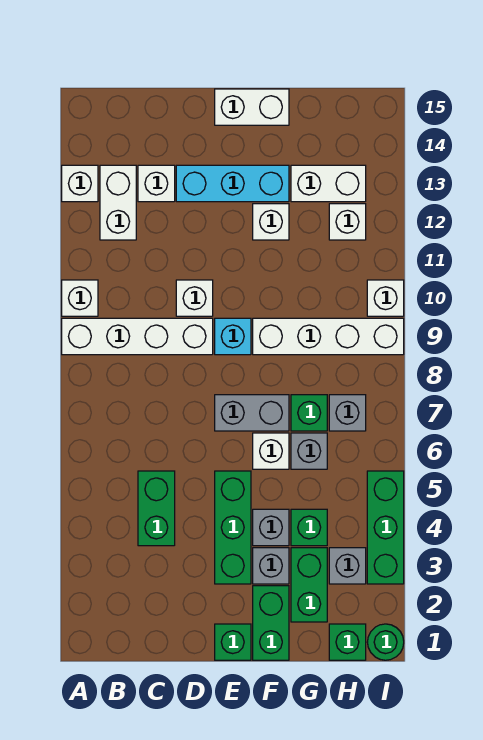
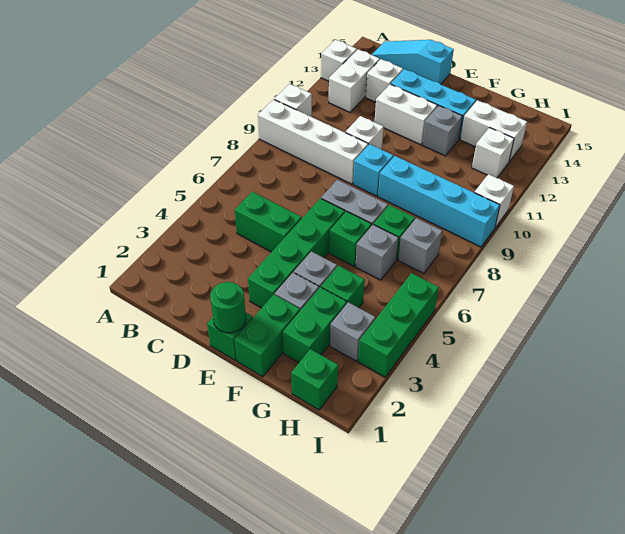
none -> cyan 1x3 slope [372,40,454,84]
green 1x2 brick [138,471,175,546] -> green 1x2 brick turned to [235,192,302,252]
green 1x3 brick [215,471,251,584] -> green 1x4 brick [248,198,345,308]
white 1x2 brick [215,89,289,125] -> white 1x2 brick moved to [375,84,437,145]
white 1x1 brick [253,433,289,469] -> green 1x1 brick [329,211,372,266]
white 1x4 brick [253,318,404,355] -> cyan 1x4 brick [378,156,500,247]
white 1x1 brick [253,204,289,240] -> grey 1x1 brick [422,106,462,156]
green 1x1 round brick [367,624,404,660] -> green 1x1 round brick moved to [210,282,246,333]

